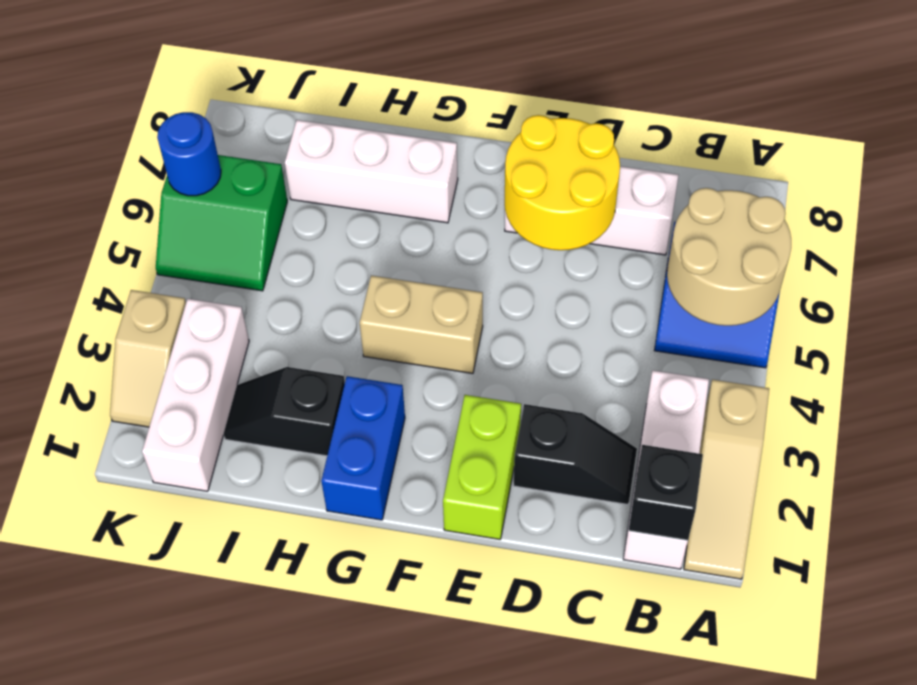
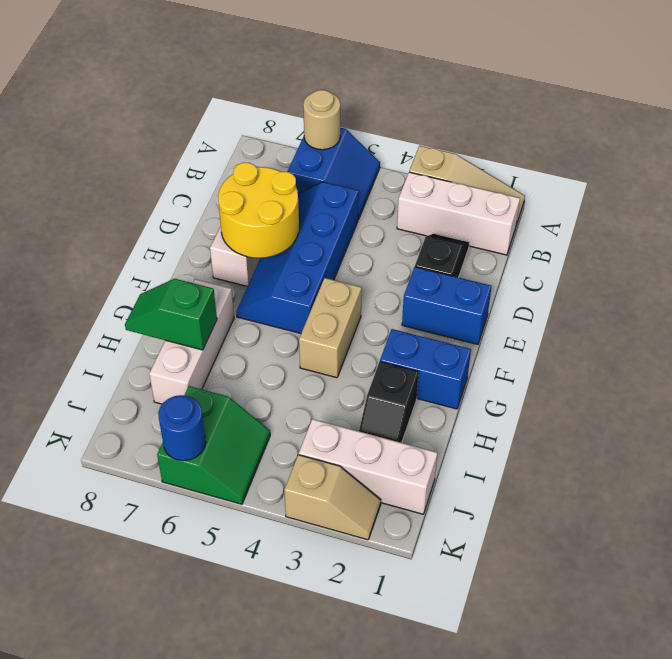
tan 2x2 round brick [667,188,791,326] -> tan 1x1 round brick [303,90,340,150]
black 1x1 brick [628,445,703,540] -> none
none -> blue 2x4 slope [236,182,359,333]
lime 1x2 brick [443,395,521,539] -> blue 1x2 brick [402,267,492,344]
none -> green 1x2 slope [125,279,217,350]

